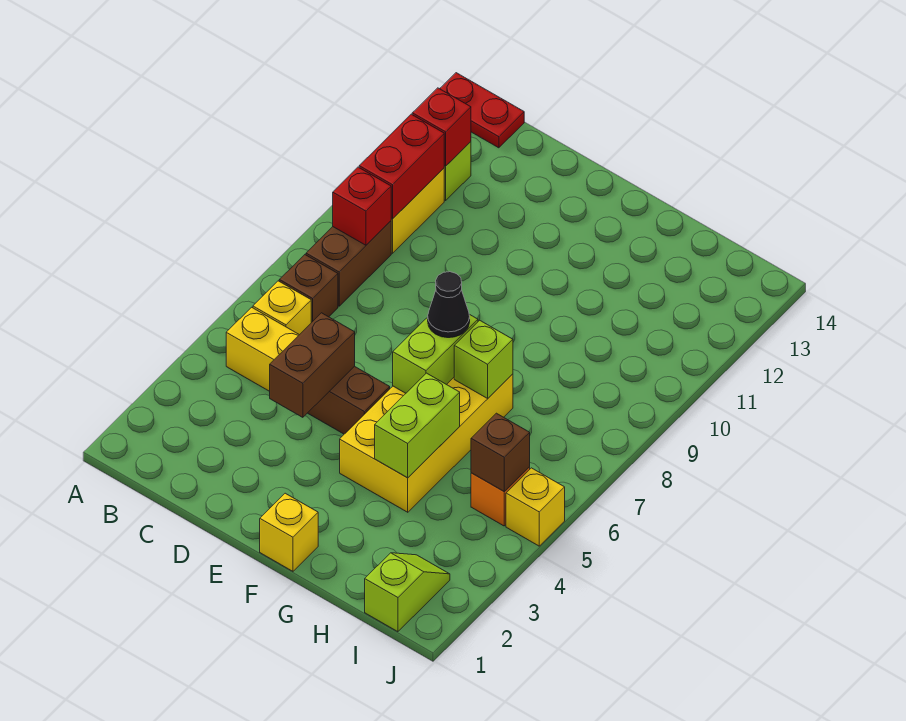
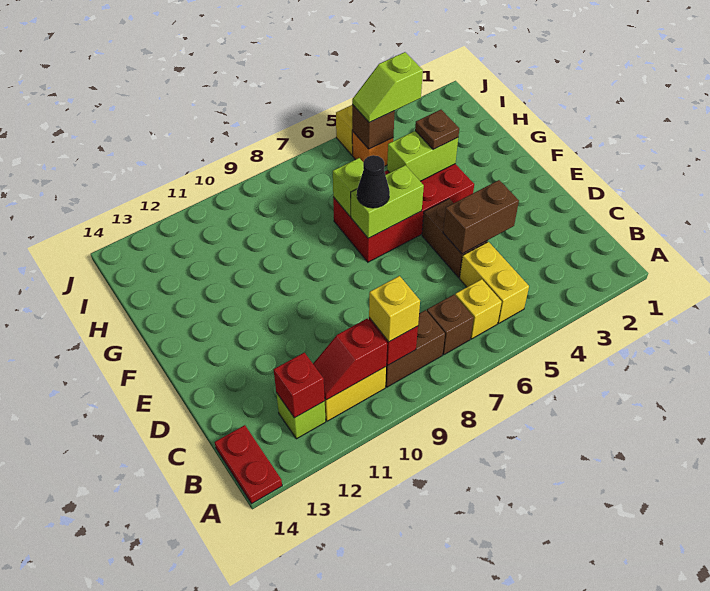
red 1x2 brick [359,114,444,219] -> red 1x2 slope [313,318,387,400]
yellow 1x1 brick [260,493,318,571] -> yellow 1x1 brick moved to [369,276,420,342]
yellow 2x4 brick [340,374,513,512] -> red 2x4 brick [333,164,474,262]
none -> brown 1x1 plate [415,110,459,150]
lime 1x2 slope [365,553,450,632] -> lime 1x2 slope moved to [352,52,423,123]

